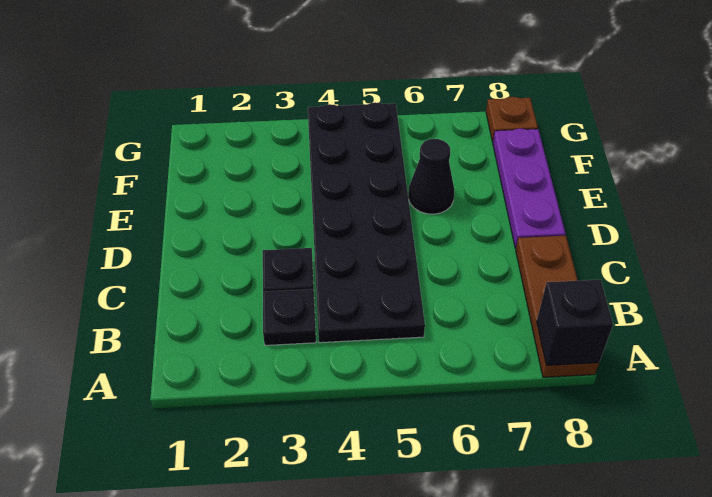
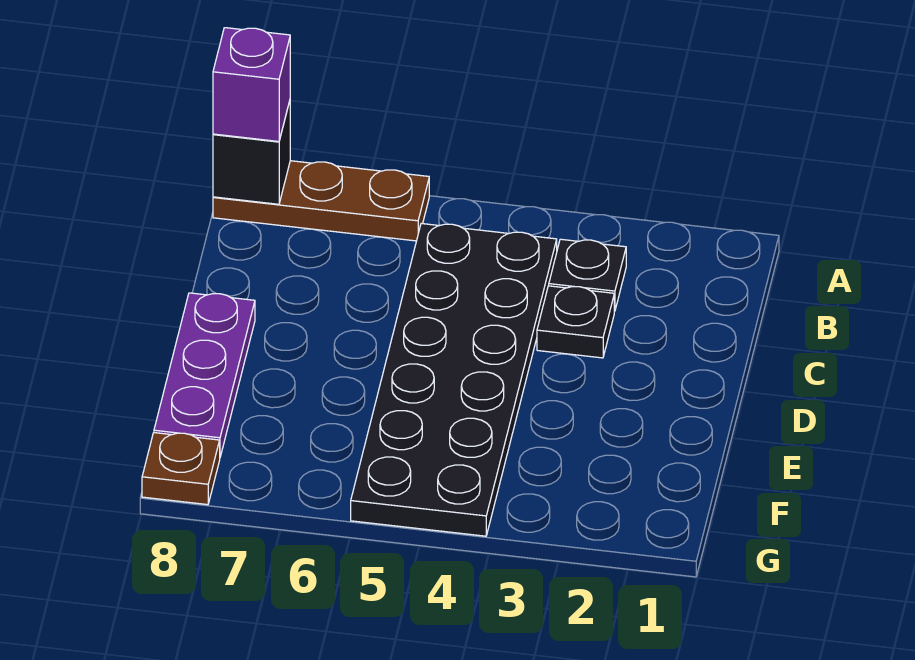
brown 1x3 plate [516,236,599,377] -> brown 1x3 plate turned to [213,161,429,241]
none -> purple 1x1 brick [213,28,290,141]
black 1x1 cone [408,139,454,214] -> none

